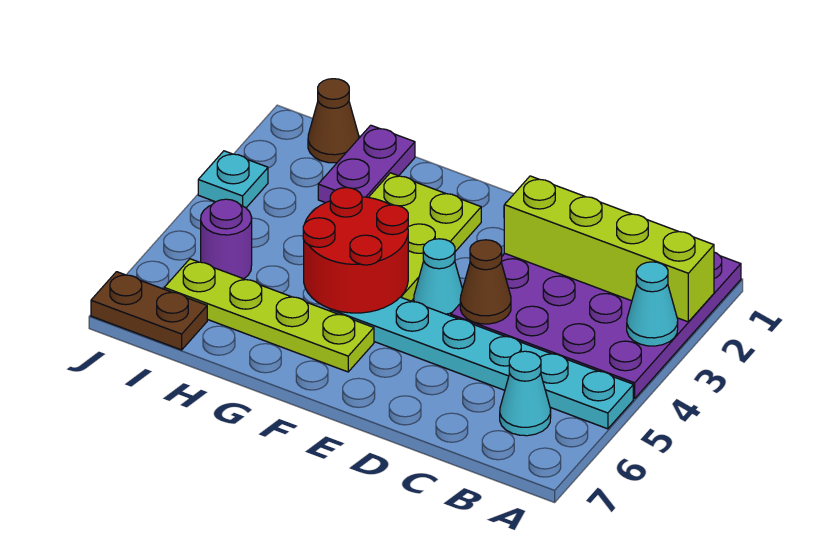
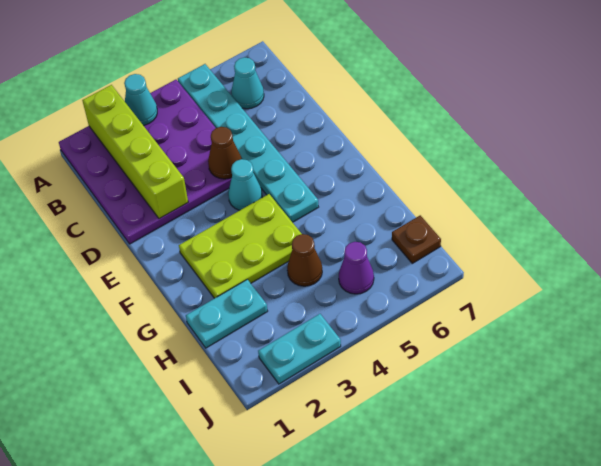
red 2x2 round brick [303,188,408,313] -> none
lime 1x4 plate [164,259,374,372] -> none
purple 1x2 plate [318,125,415,203] -> cyan 1x2 plate [186,279,268,348]
brown 1x1 cone [308,79,359,163] -> brown 1x1 cone moved to [287,234,322,286]
purple 1x1 round brick [201,199,252,279] -> purple 1x1 cone [339,242,374,294]
brown 1x2 plate [91,272,207,350] -> brown 1x1 plate [392,215,441,263]
cyan 1x1 plate [198,151,268,208] -> cyan 1x2 plate [258,314,341,384]

